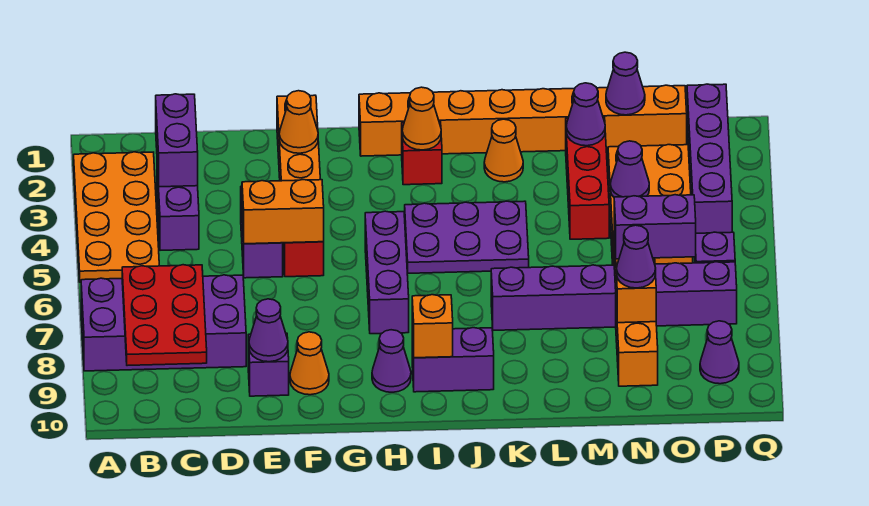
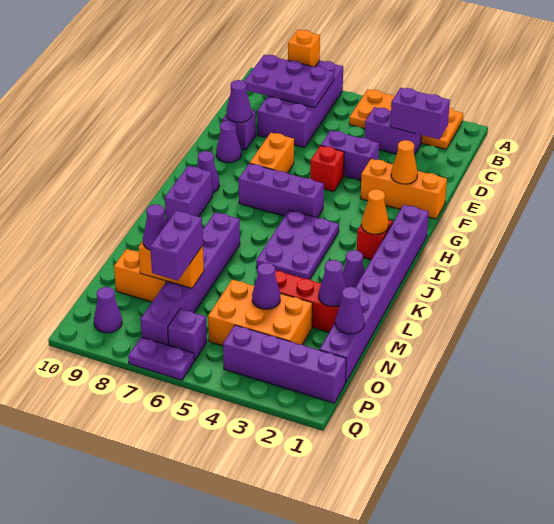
red 2x3 plate [122,265,207,366] -> purple 2x3 plate [244,55,334,108]
orange 1x2 brick [242,180,324,244] -> orange 1x2 brick moved to [250,133,294,173]
orange 1x1 cone [290,332,329,395] -> purple 1x1 cone [216,121,241,163]
orange 1x8 brick [359,85,687,156] -> purple 1x8 brick [320,205,429,383]
orange 1x1 brick [412,295,453,358] -> orange 1x1 brick moved to [288,30,320,67]
orange 1x1 cone [484,119,523,182] -> purple 1x1 cone [342,250,365,287]
none -> purple 1x2 plate [128,337,194,380]

